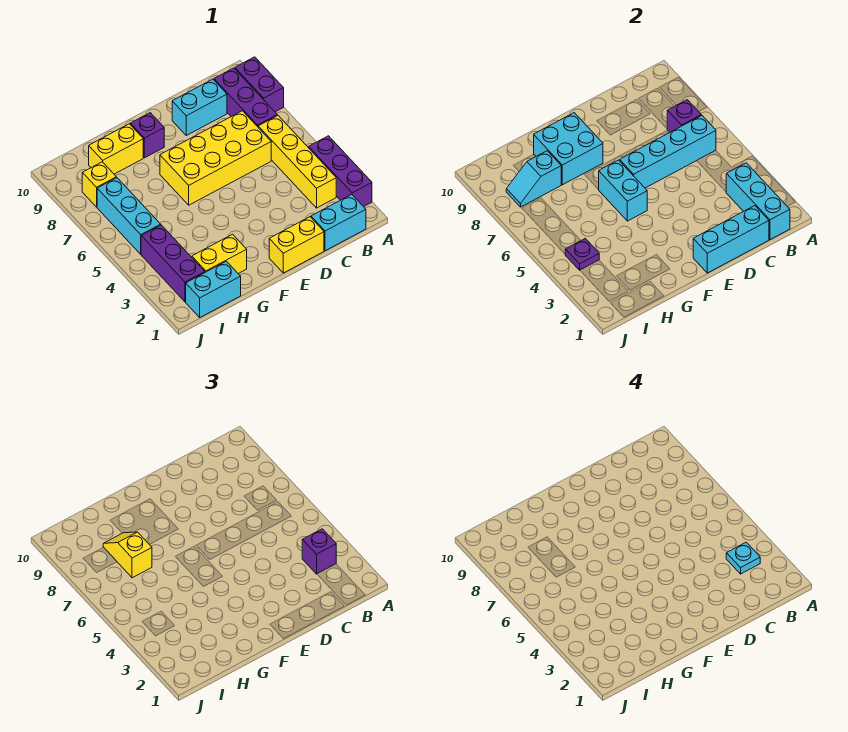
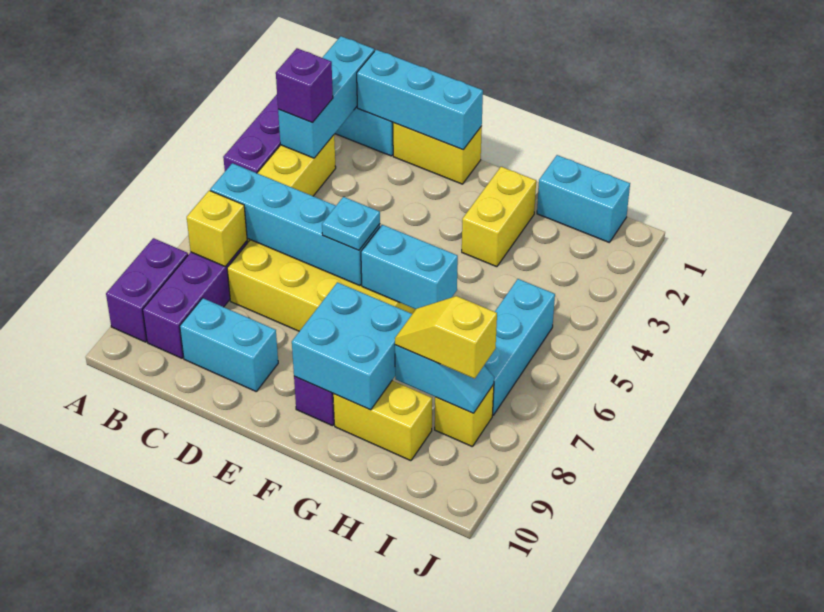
cyan 1x1 plate [726,542,760,574] -> cyan 1x1 plate moved to [322,197,380,250]
purple 1x1 brick [667,100,701,132] -> yellow 1x1 brick [187,191,247,267]
cyan 1x2 brick [599,160,647,221] -> cyan 1x2 brick turned to [361,225,458,309]
yellow 1x2 brick [192,234,247,274] -> yellow 1x2 brick turned to [462,167,536,267]
yellow 1x2 slope [103,532,152,578] -> yellow 1x2 slope turned to [395,296,497,379]
purple 1x3 brick [141,225,205,302] -> none
purple 1x1 plate [565,239,599,270] -> none

